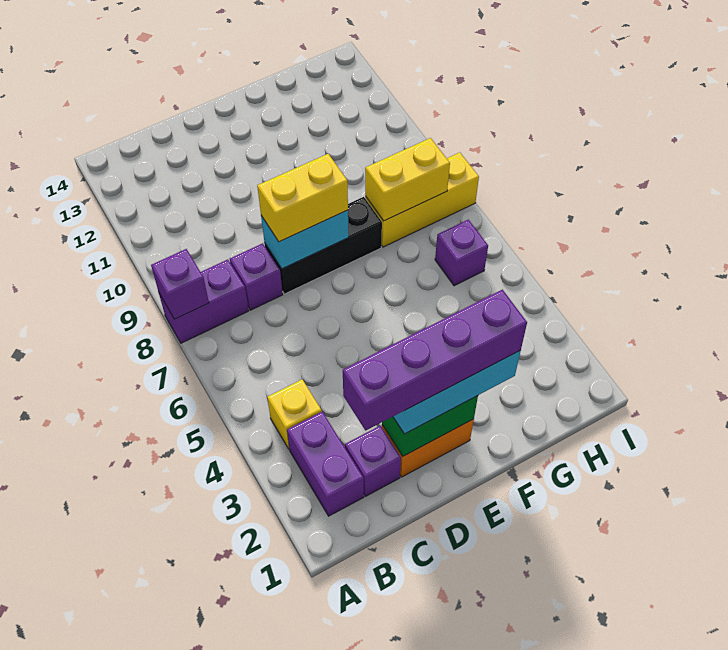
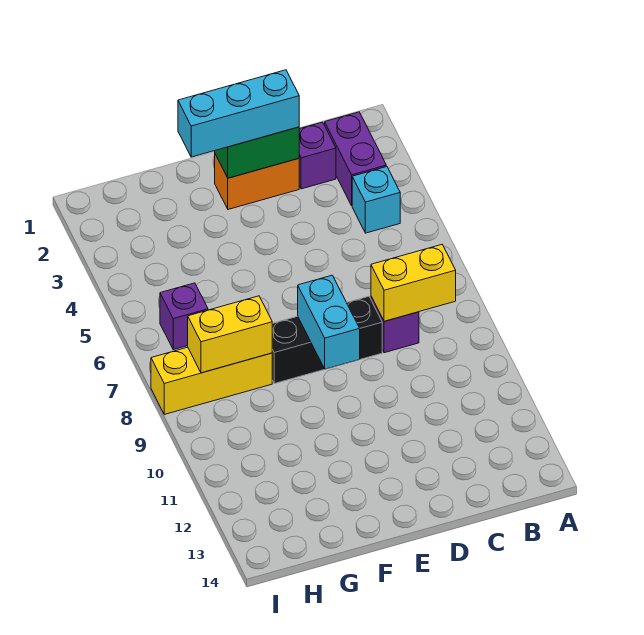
purple 1x2 brick [159,260,249,343] -> none
purple 1x1 brick [151,249,209,319] -> none
yellow 1x1 brick [267,380,322,449] -> cyan 1x1 brick [352,167,400,233]
purple 1x4 brick [343,290,527,431] -> none
cyan 1x2 brick [261,210,349,269] -> cyan 1x2 brick turned to [298,275,360,369]
yellow 1x2 brick [257,154,348,242] -> yellow 1x2 brick moved to [371,245,456,321]

